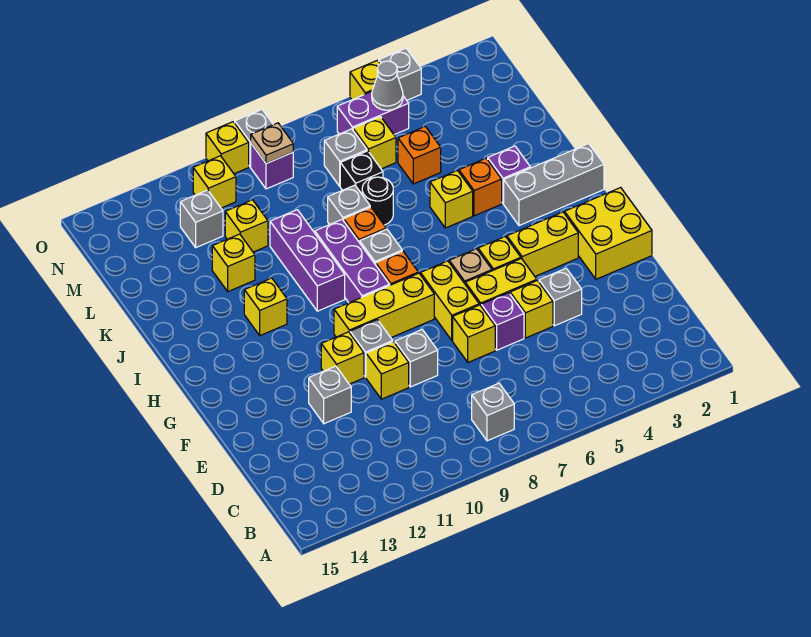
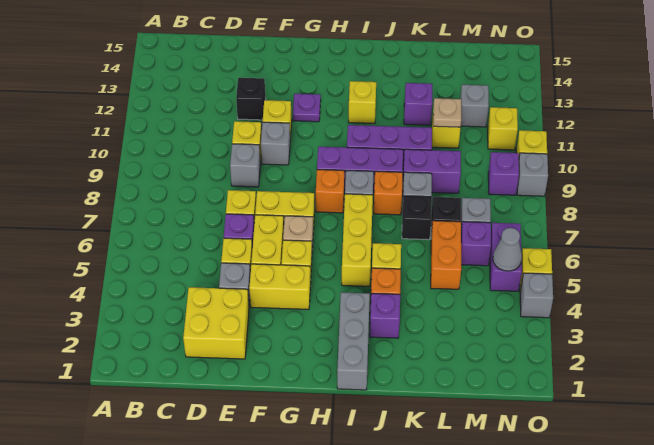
grey 1x1 brick [472,383,514,441] -> none
grey 1x1 brick [309,366,351,424] -> black 1x1 brick [236,78,266,120]
yellow 2x2 brick [565,188,652,279] -> yellow 2x2 brick moved to [183,287,249,359]
yellow 1x2 brick [507,212,578,276] -> yellow 1x2 brick turned to [249,264,310,309]
yellow 1x3 brick [334,273,434,337] -> yellow 1x3 brick moved to [342,194,373,286]
none -> purple 1x1 plate [293,94,321,122]
black 1x1 round brick [362,177,393,225] -> black 1x1 brick [402,196,432,240]
none -> purple 1x2 brick [403,149,461,193]
yellow 1x1 brick [212,234,255,291] -> purple 1x1 brick [404,83,432,125]
orange 1x1 brick [398,126,441,184] -> orange 1x2 brick [431,221,461,289]
yellow 1x1 brick [353,117,396,169] -> purple 1x1 brick [461,222,491,266]
tan 1x1 plate [251,123,293,164] -> tan 1x1 plate moved to [433,98,461,127]

